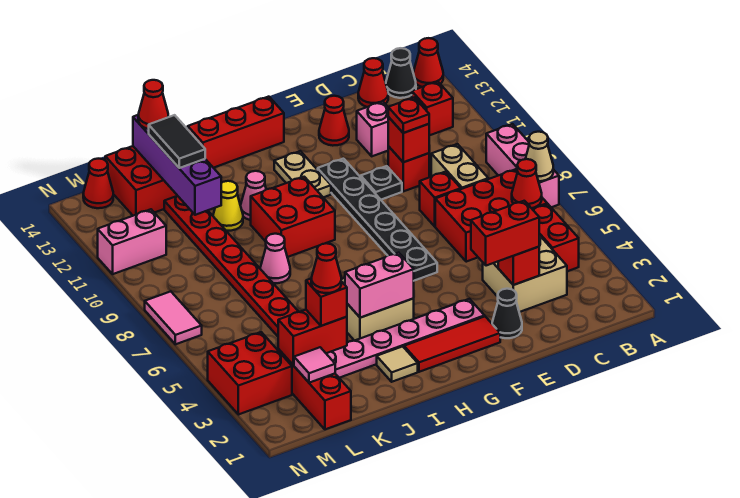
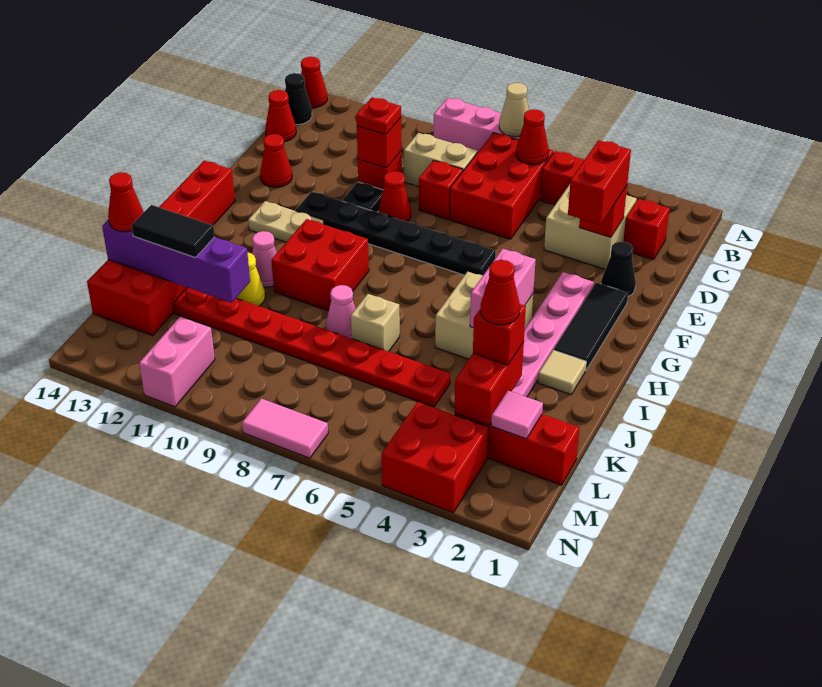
red 1x1 brick [412,81,453,136] -> red 1x1 brick moved to [623,199,670,260]
pink 1x1 brick [357,102,388,156] -> none
red 1x3 tile [404,317,500,372] -> black 1x3 tile [554,283,628,370]
none -> tan 1x1 brick [351,294,400,352]
red 1x1 cone [83,159,113,208] -> red 1x1 cone moved to [379,171,411,222]

